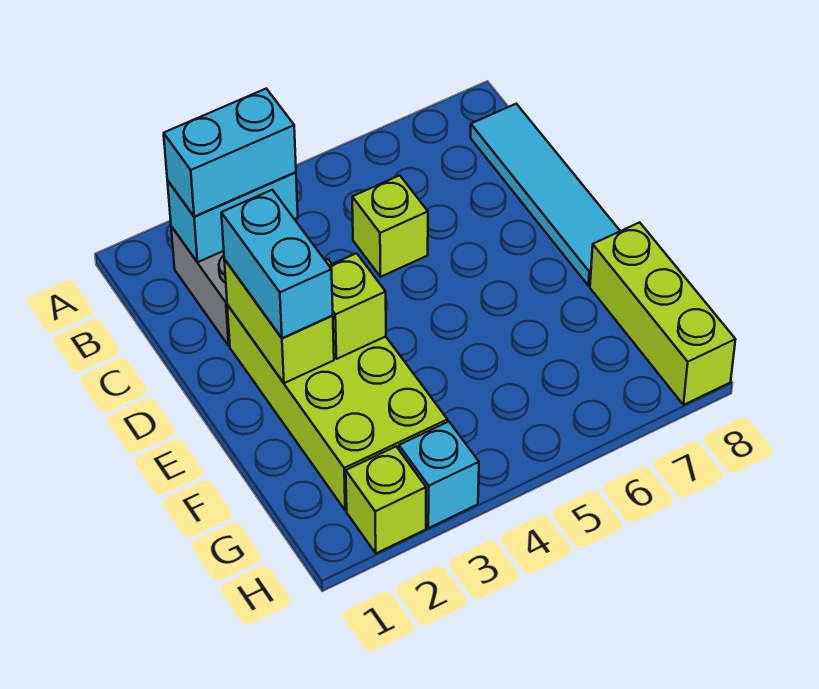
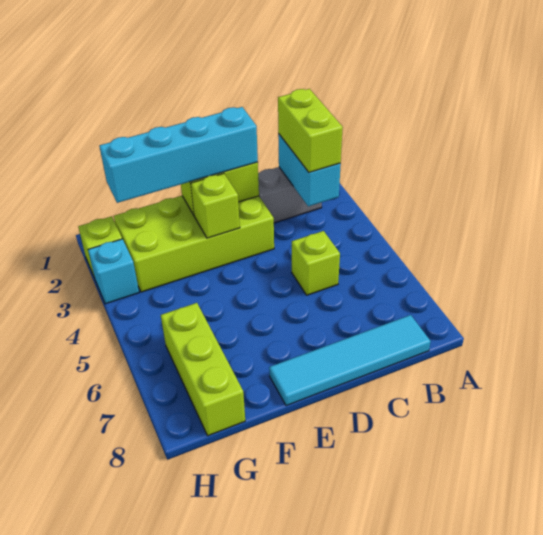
cyan 1x2 brick [164,89,296,217] -> lime 1x2 brick [278,89,343,173]
cyan 1x2 brick [221,190,333,338] -> cyan 1x4 brick [100,107,258,203]
lime 1x3 brick [590,222,736,405] -> lime 1x3 brick turned to [161,303,245,436]

